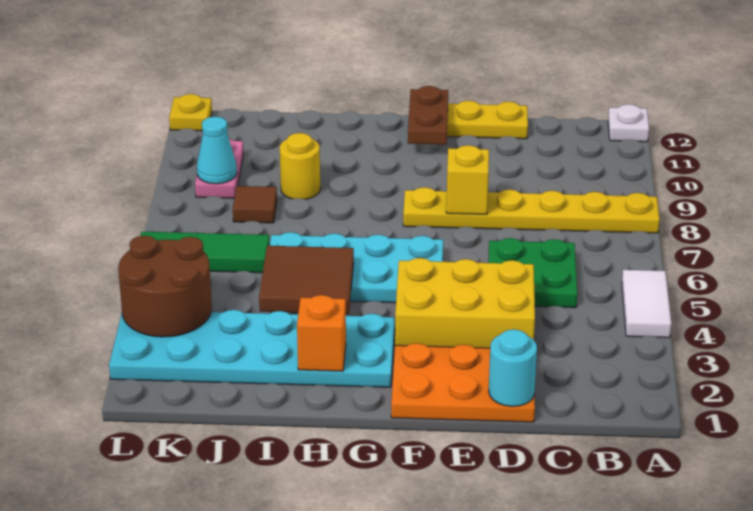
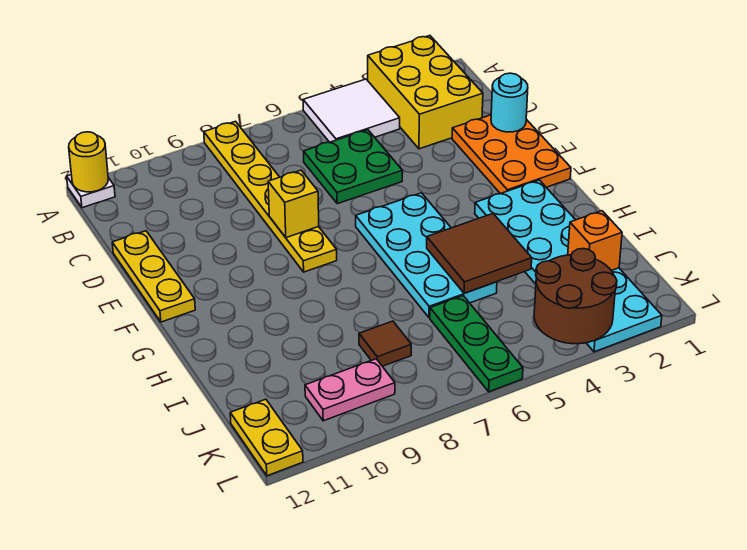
white 1x2 tile [622,270,671,338] -> white 2x2 tile [303,79,400,142]
yellow 2x3 brick [395,258,535,348] -> yellow 2x3 brick moved to [368,36,483,149]
brown 1x2 plate [408,86,448,145] -> none
orange 1x1 brick [297,295,346,371] -> orange 1x1 brick moved to [568,211,622,271]
yellow 1x1 round brick [280,133,320,200] -> yellow 1x1 round brick moved to [69,132,108,192]
green 1x3 tile [140,232,270,273] -> green 1x3 plate [430,296,523,392]
cyan 1x1 cone [197,117,237,184] -> none
yellow 1x1 plate [169,94,212,131] -> yellow 1x2 plate [230,399,303,476]

